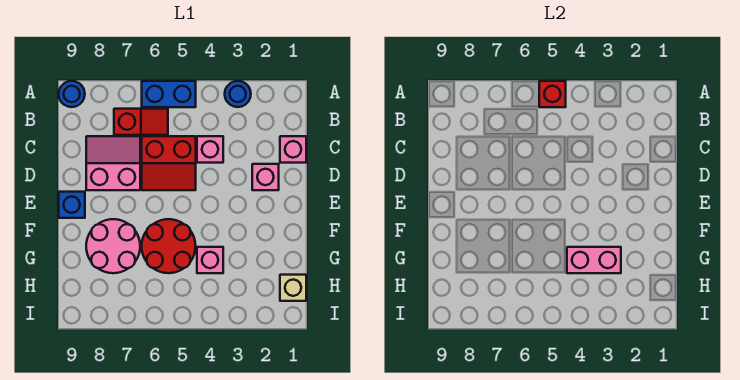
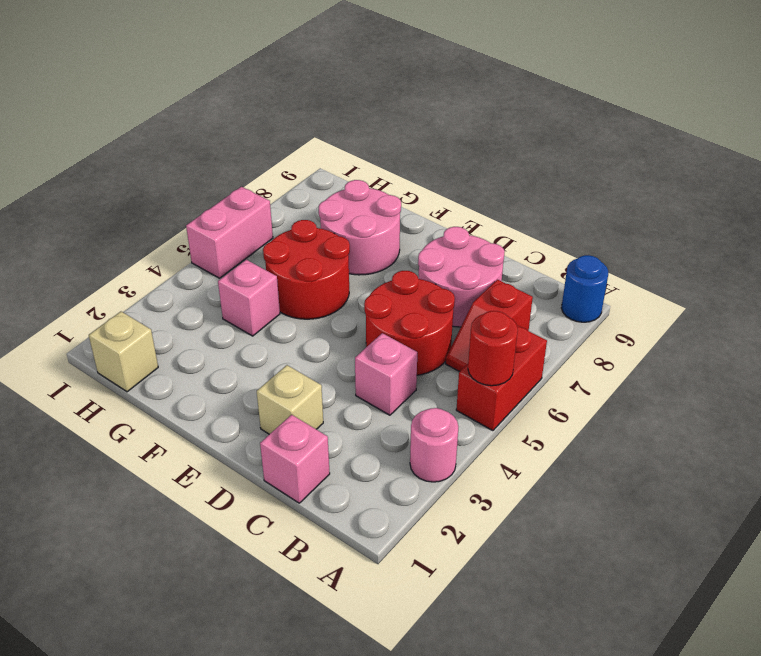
blue 1x1 round brick [225,81,251,107] -> pink 1x1 round brick [410,408,458,482]
blue 1x2 brick [142,81,196,107] -> red 1x2 brick [456,326,547,431]
red 1x1 brick [539,81,566,107] -> red 1x1 round brick [468,311,518,386]
red 2x2 slope [142,136,196,190] -> red 2x2 round brick [364,271,455,375]
pink 2x2 slope [86,136,140,190] -> pink 2x2 round brick [418,227,505,327]
pink 1x1 brick [252,164,279,190] -> tan 1x1 brick [257,365,323,434]
blue 1x1 brick [59,192,85,218] -> none
pink 1x2 brick [567,247,621,273] -> pink 1x2 brick moved to [186,187,273,278]

